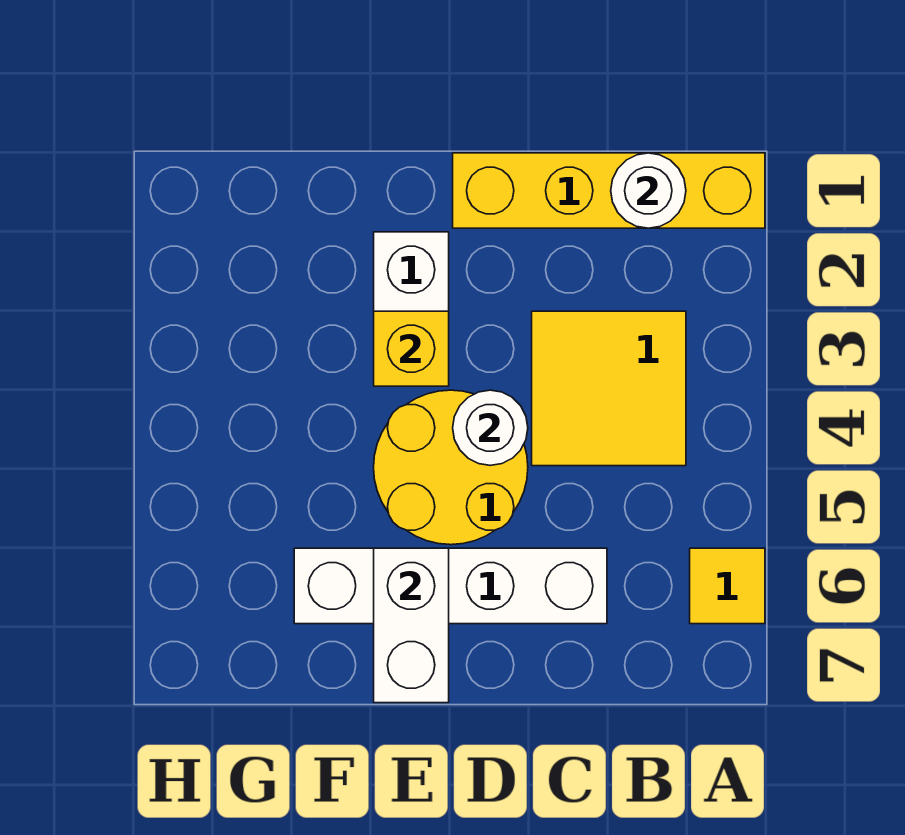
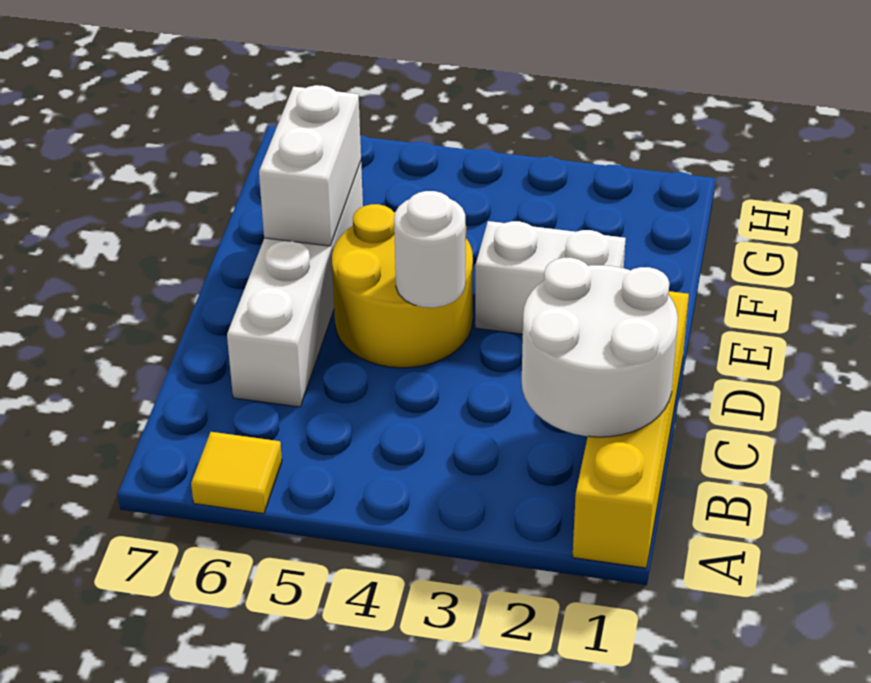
white 1x1 round brick [611,153,686,228] -> white 2x2 round brick [522,258,678,437]
yellow 2x2 tile [532,311,686,466] -> none
yellow 1x1 brick [374,311,449,386] -> none
white 1x2 brick [374,548,449,703] -> white 1x2 brick turned to [259,85,361,246]

